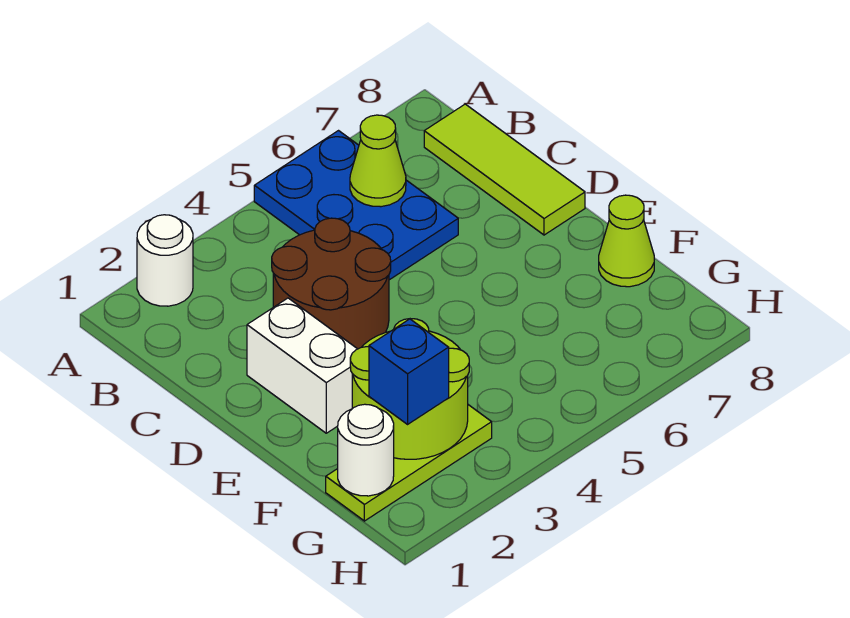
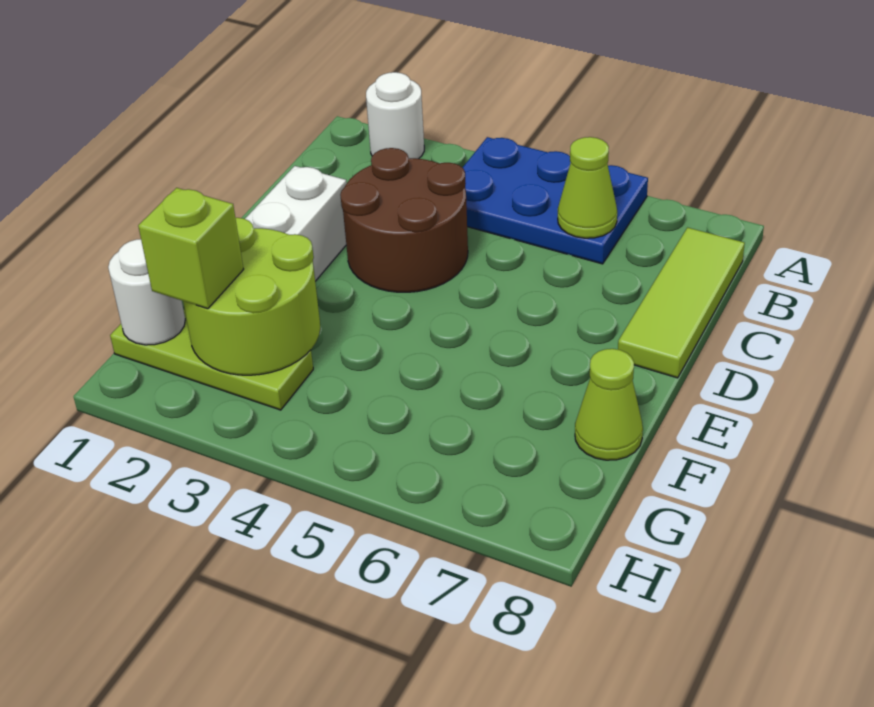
blue 2x3 plate [254,131,458,280] -> blue 2x3 plate turned to [463,137,648,264]
blue 1x1 brick [369,319,449,424] -> lime 1x1 brick [138,188,244,309]

